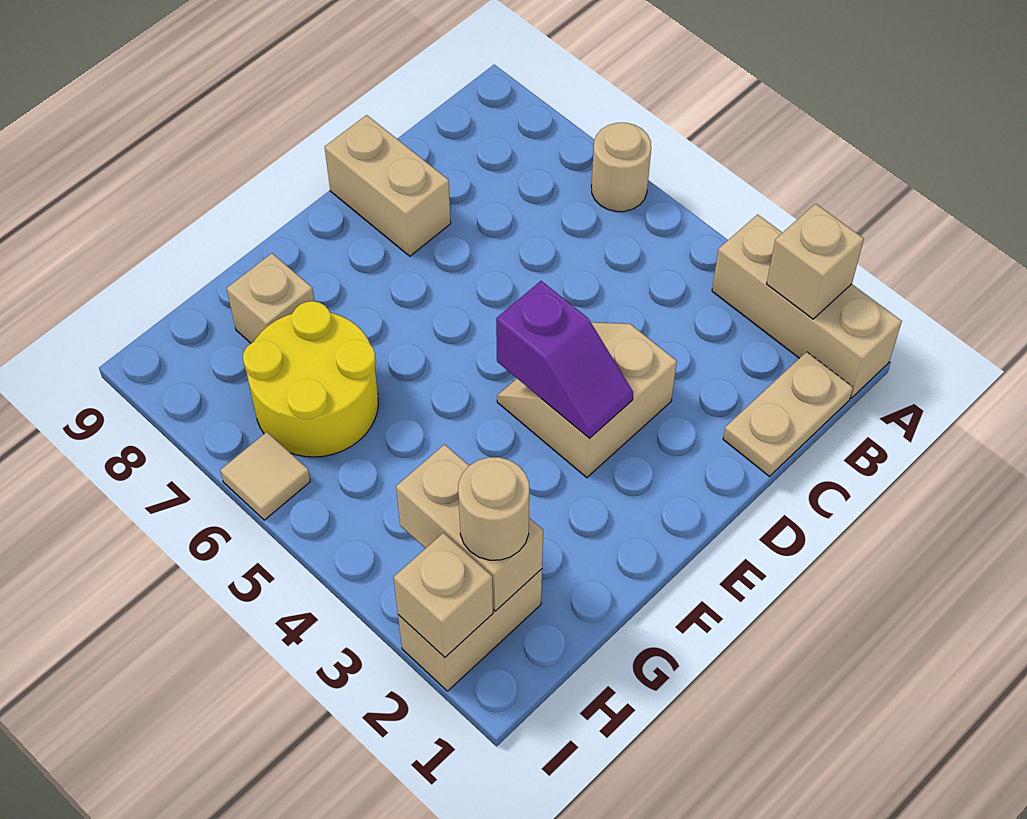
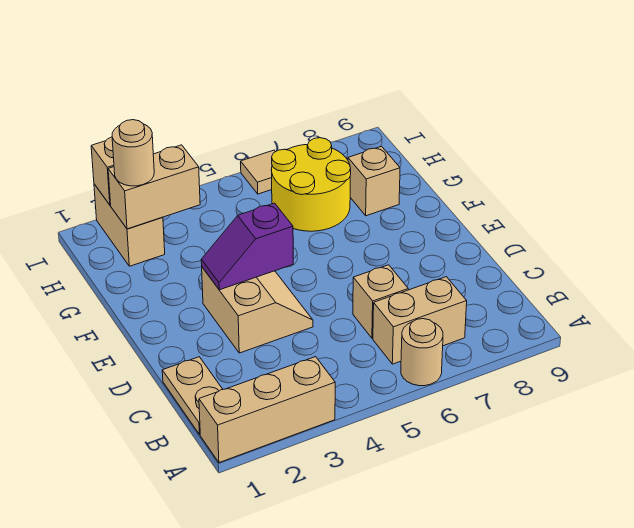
tan 1x1 brick [767,204,864,319] -> tan 1x1 brick moved to [353,265,408,338]
tan 1x2 brick [325,115,451,256] -> tan 1x2 brick moved to [373,277,467,364]

